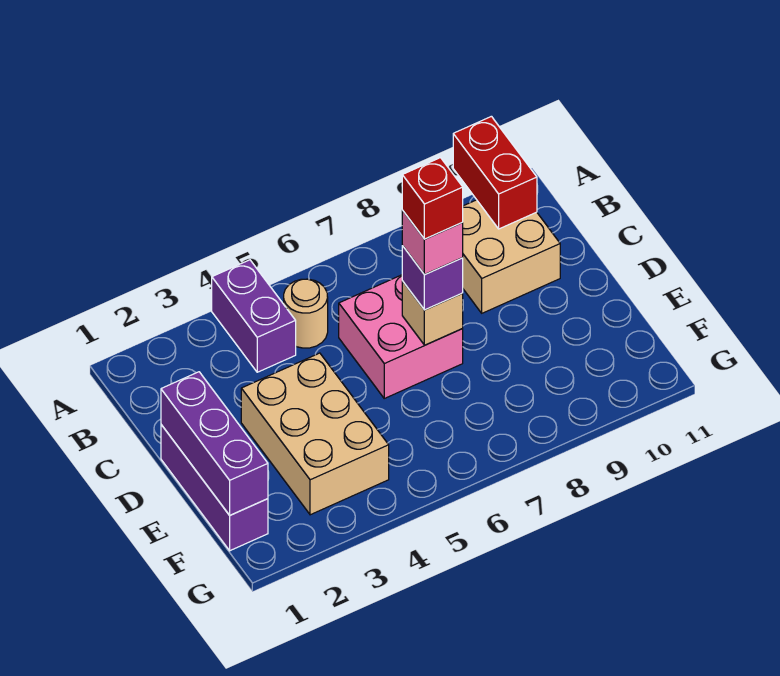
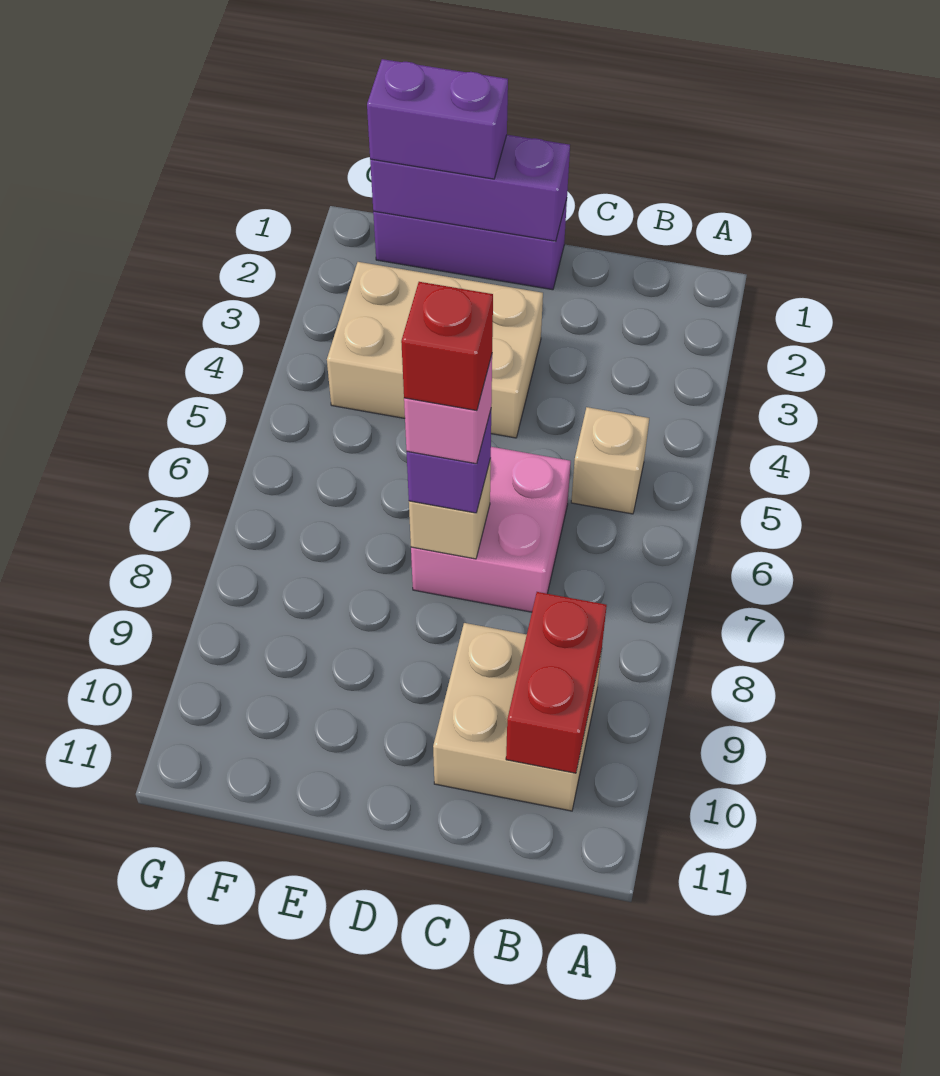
purple 1x2 brick [212,260,296,372] -> purple 1x2 brick moved to [367,59,508,179]
red 1x2 brick [453,116,537,229] -> red 1x2 brick turned to [506,592,607,773]
tan 1x1 round brick [284,279,328,348] -> tan 1x1 brick [571,407,649,514]

